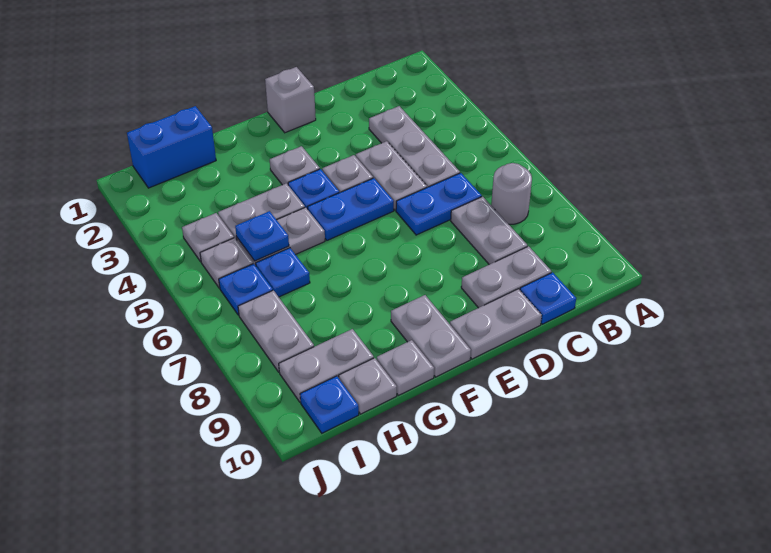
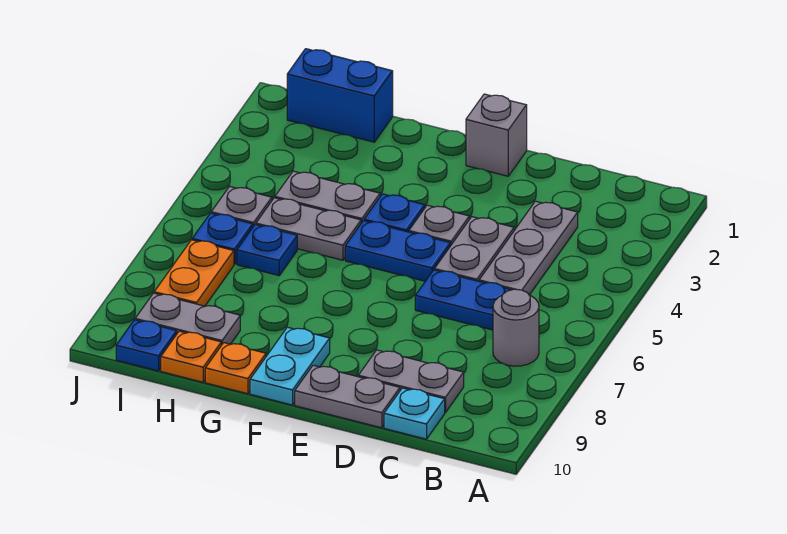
grey 1x2 plate [451,197,527,265] -> none
blue 1x1 plate [520,272,576,324] -> cyan 1x1 plate [384,388,445,439]
grey 1x1 plate [270,146,320,185] -> none
grey 1x2 plate [391,295,471,377] -> cyan 1x2 plate [250,327,330,405]
grey 1x1 plate [377,340,434,395] -> orange 1x1 plate [205,343,266,394]
blue 1x1 plate [235,211,289,261] -> none
grey 1x1 plate [339,358,397,414] -> orange 1x1 plate [161,331,221,382]
grey 1x1 plate [182,213,234,262] -> none
grey 1x2 plate [238,290,314,372] -> orange 1x2 plate [154,240,234,306]

